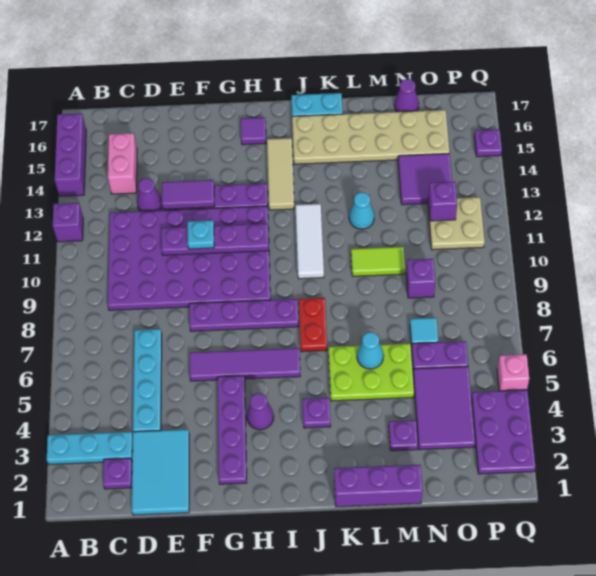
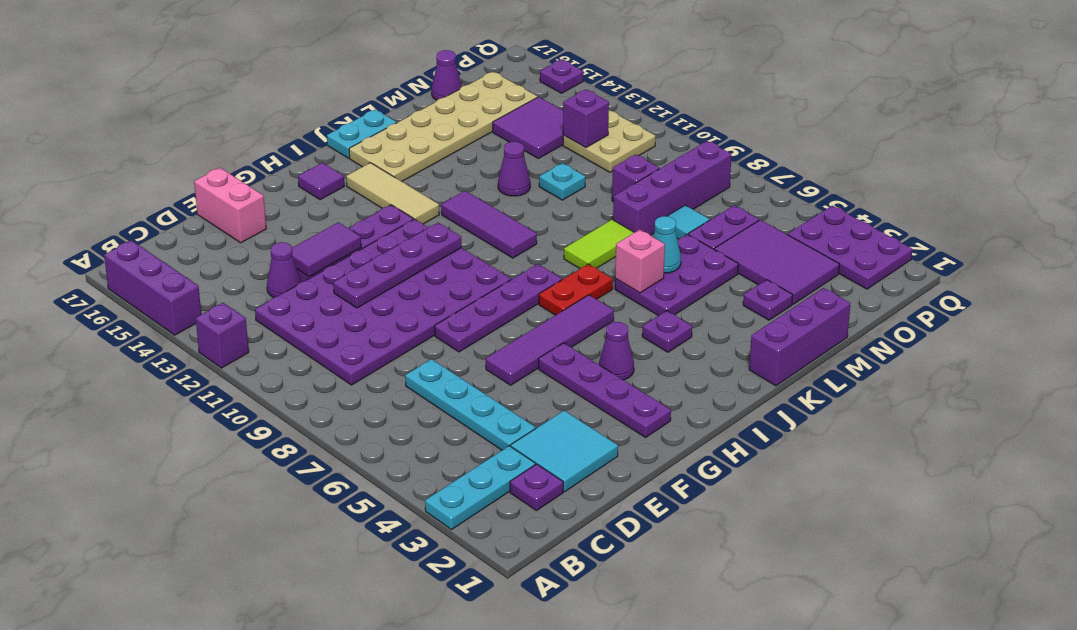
pink 1x2 brick [108,133,137,194] -> pink 1x2 brick moved to [194,168,266,243]
cyan 2x3 tile [132,429,189,515] -> cyan 2x2 tile [511,411,618,492]
cyan 1x1 plate [188,220,214,249] -> cyan 1x1 plate moved to [539,163,585,200]
red 1x2 plate [299,298,327,352] -> red 1x2 plate turned to [539,264,613,315]
white 1x3 tile [295,204,324,279] -> purple 1x3 tile [441,191,537,258]
lime 2x3 plate [329,344,414,401] -> purple 2x3 plate [615,234,738,316]
lime 1x2 tile [351,247,405,276] -> lime 1x2 tile moved to [564,220,634,268]
cyan 1x1 cone [349,192,374,229] -> purple 1x1 cone [498,142,530,196]
none -> purple 1x4 brick [613,141,731,235]
pink 1x1 brick [497,354,529,391] -> pink 1x1 brick moved to [615,230,665,293]

